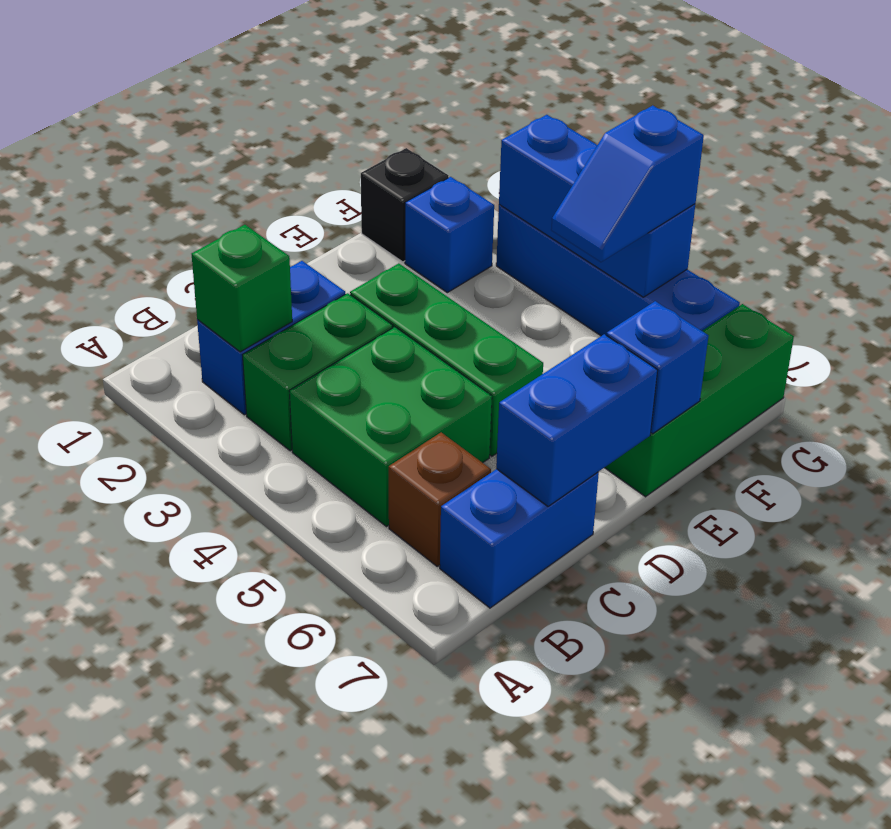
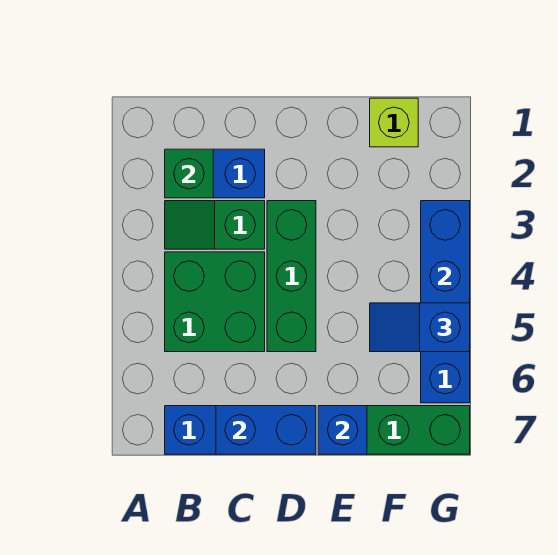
green 1x2 brick [243,293,393,451] -> green 1x2 slope [165,201,265,249]
brown 1x1 brick [389,432,491,566] -> none
black 1x1 brick [361,148,449,262] -> lime 1x1 brick [370,98,418,147]
blue 1x1 brick [405,177,494,293] -> none

